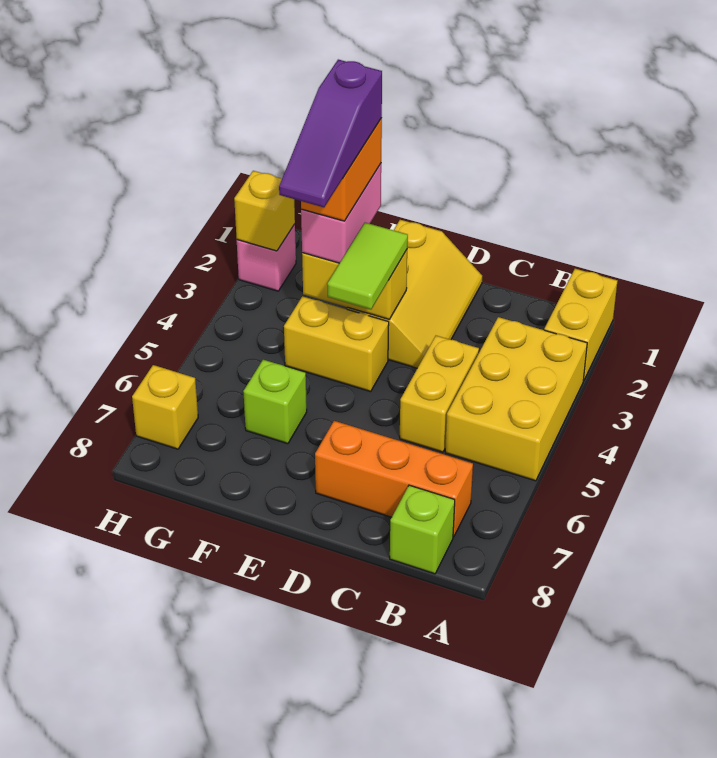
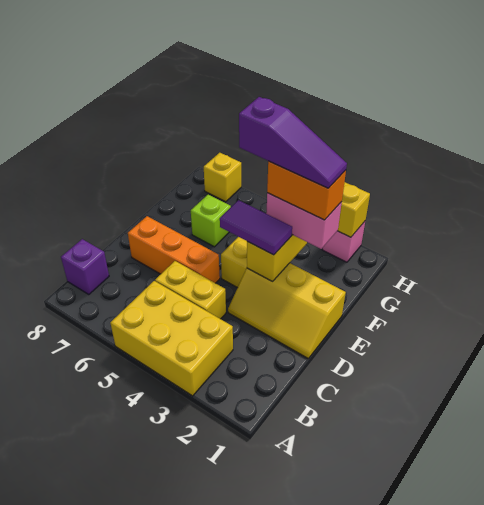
yellow 1x2 brick [544,269,618,381] -> none
orange 1x3 brick [315,421,473,537] -> orange 1x3 brick turned to [128,216,220,283]
lime 1x1 brick [390,485,455,574] -> purple 1x1 brick [61,239,109,295]
lime 1x2 tile [327,223,408,309] -> purple 1x2 tile [220,200,292,255]
purple 1x3 slope [279,60,382,207] -> purple 1x3 slope turned to [239,97,347,188]

